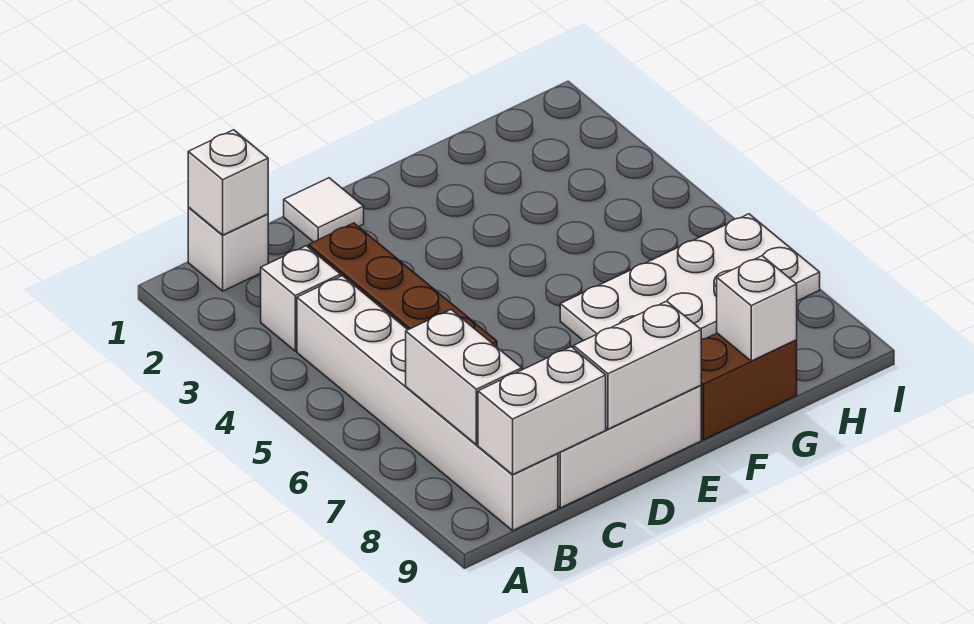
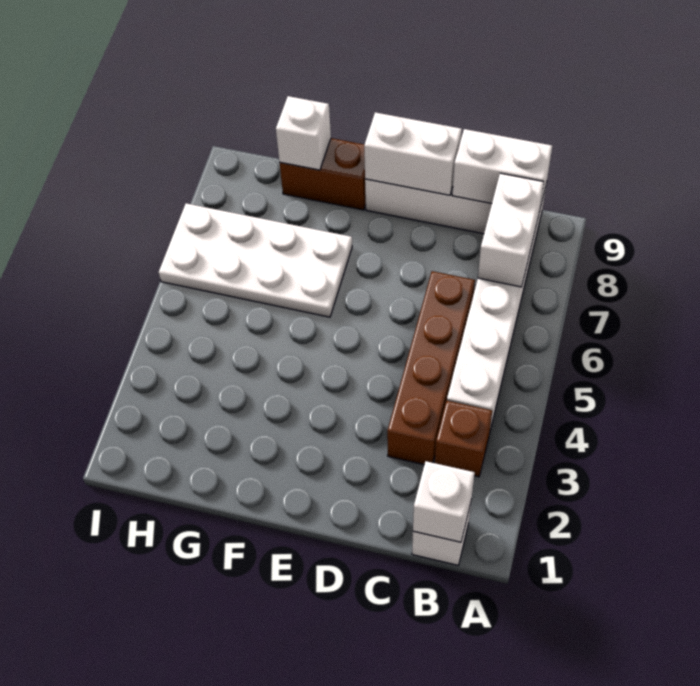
white 1x1 brick [261,246,341,351] -> brown 1x1 brick [435,401,492,477]
white 1x1 tile [284,178,364,242] -> none

